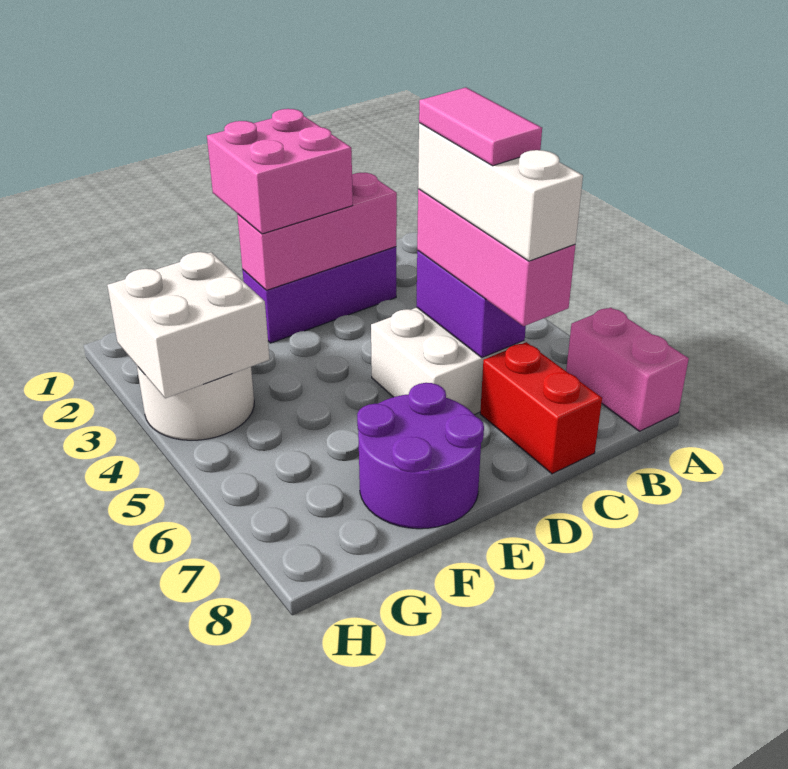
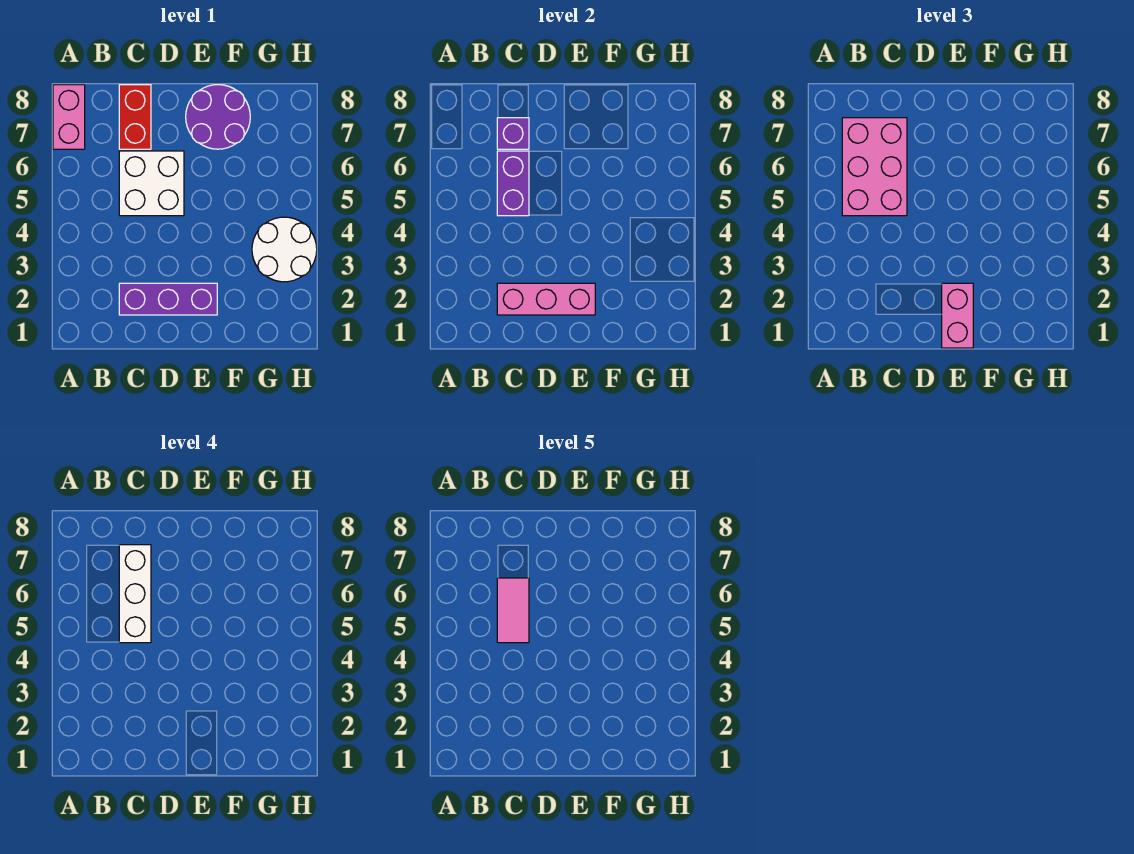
pink 1x3 brick [417,189,575,326] -> pink 2x3 brick [842,118,907,216]
none -> purple 1x1 brick [497,118,529,149]
pink 2x2 brick [207,109,353,234] -> pink 1x2 brick [942,283,973,348]
white 2x2 brick [107,252,270,398] -> none

